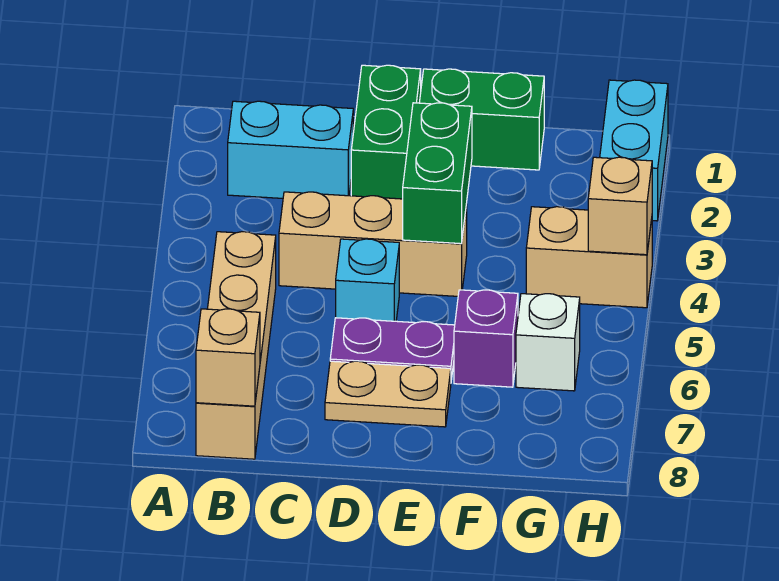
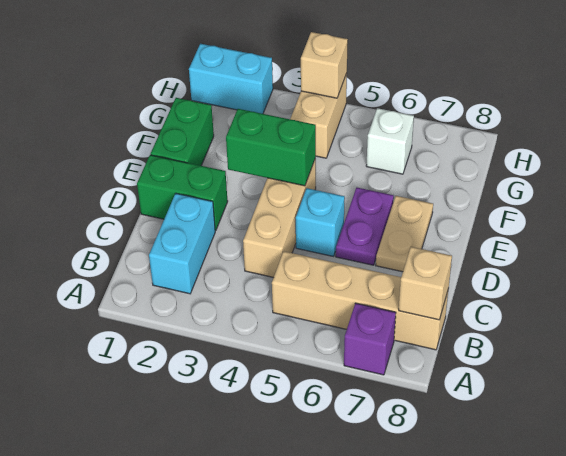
purple 1x1 brick [454,290,518,387] -> purple 1x1 brick moved to [344,303,396,375]

